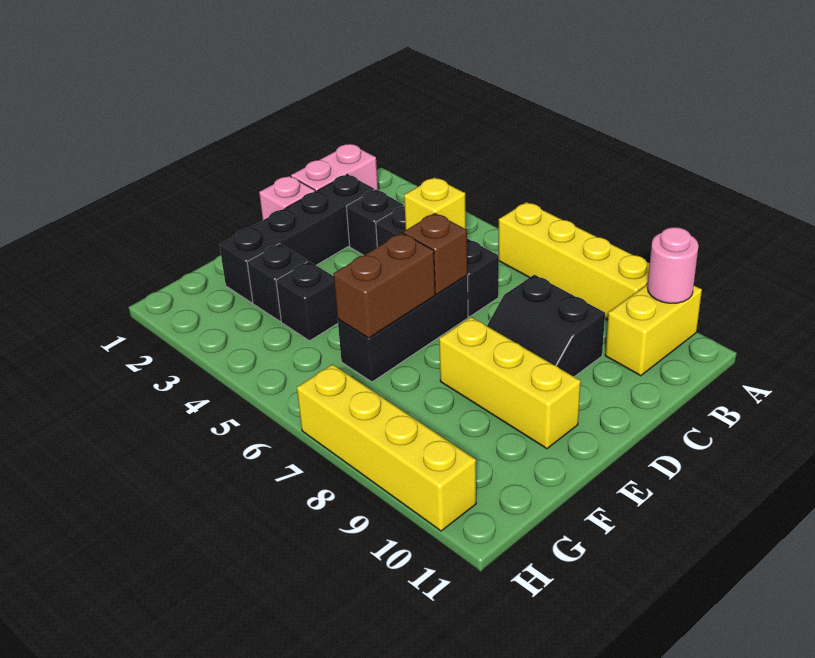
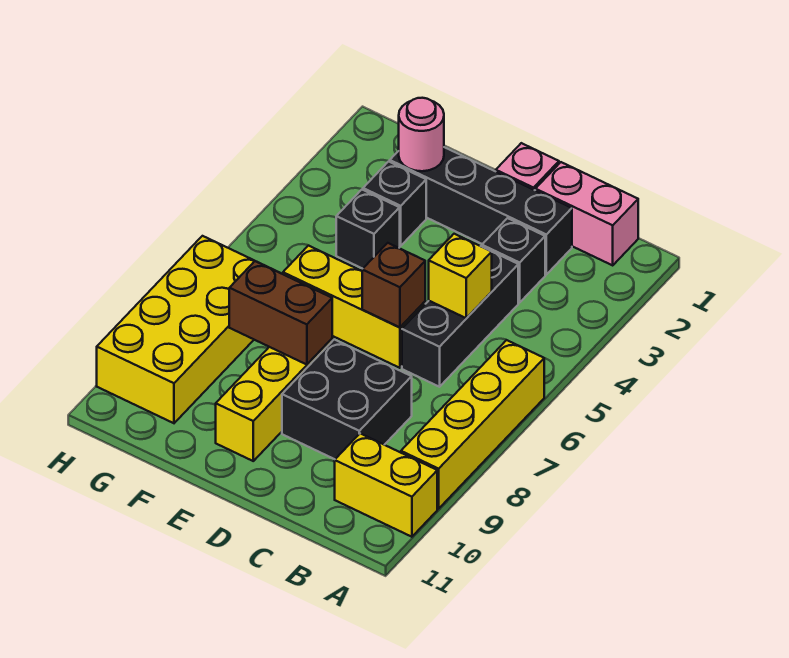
pink 1x1 round brick [647,227,699,303] -> pink 1x1 round brick moved to [399,98,444,171]
black 2x2 slope [487,275,605,377] -> black 2x2 brick [282,339,412,459]
black 1x3 brick [338,276,468,382] -> yellow 1x3 brick [283,246,425,368]
brown 1x2 brick [334,233,435,338] -> brown 1x2 brick moved to [229,261,332,365]
yellow 1x4 brick [297,364,476,531] -> yellow 2x4 brick [97,236,267,423]

